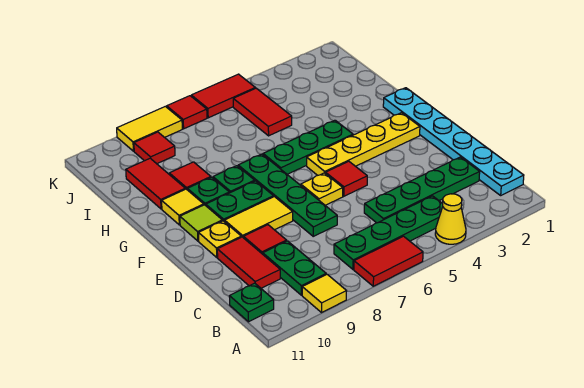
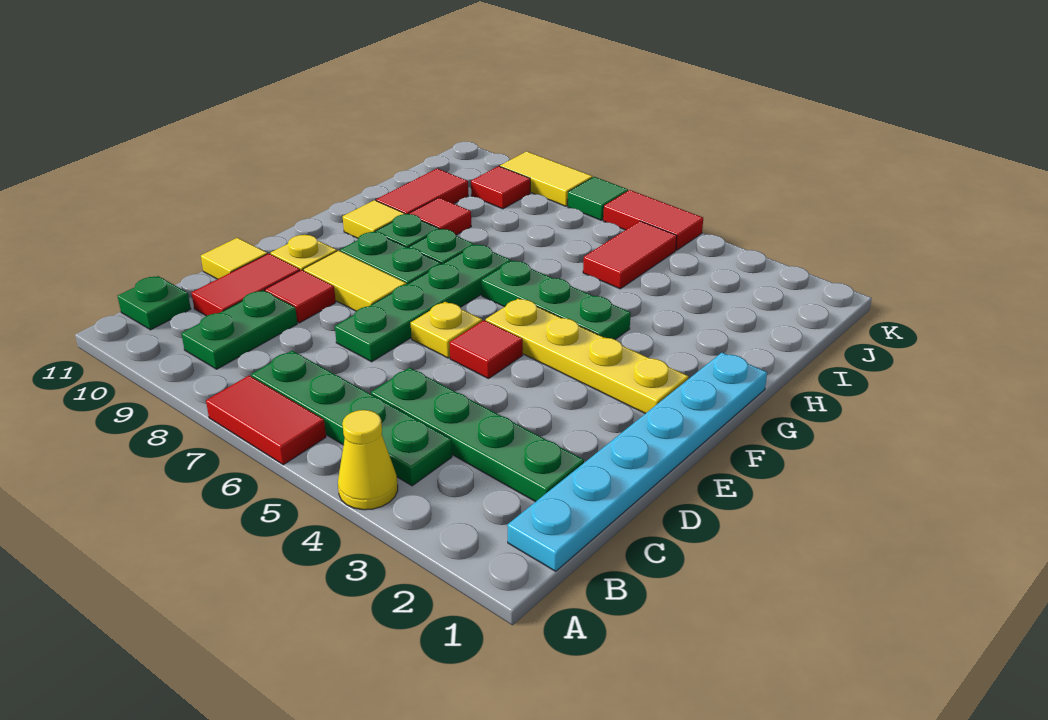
yellow 1x1 tile [302,274,346,312] -> yellow 1x1 tile moved to [201,238,267,279]
lime 1x1 tile [180,205,222,241] -> none
red 1x1 tile [167,96,207,129] -> green 1x1 tile [568,177,628,220]

